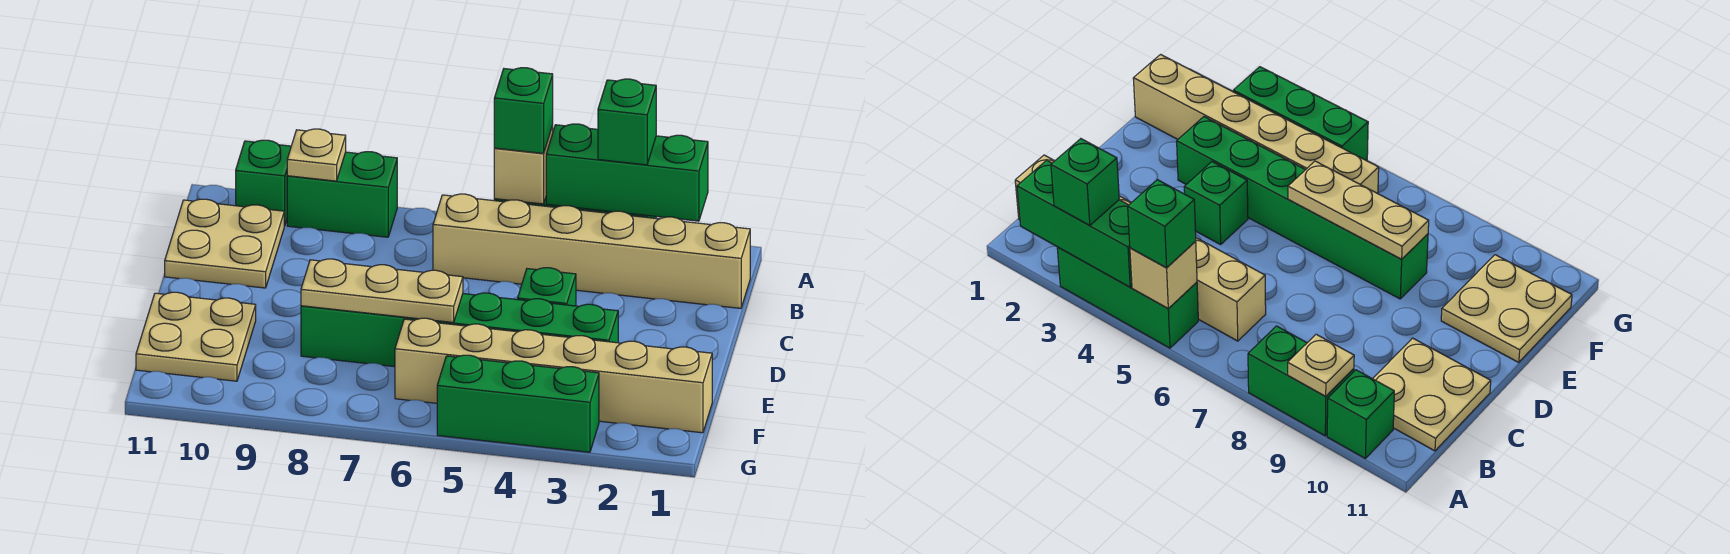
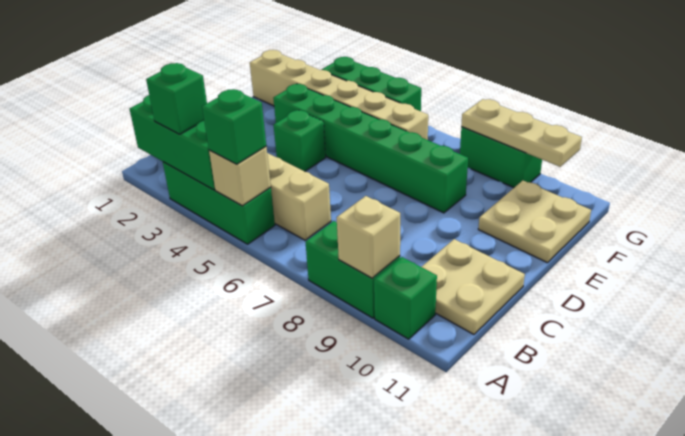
tan 1x1 plate [287,129,346,181] -> tan 1x1 brick [337,196,400,278]
tan 1x3 plate [301,259,463,323] -> tan 1x3 plate moved to [461,99,582,167]
none -> green 1x2 brick [460,127,542,188]

